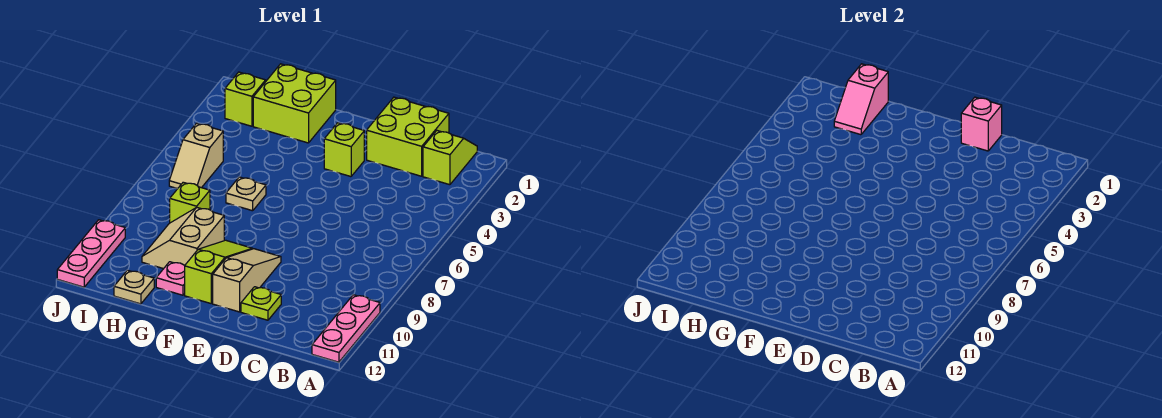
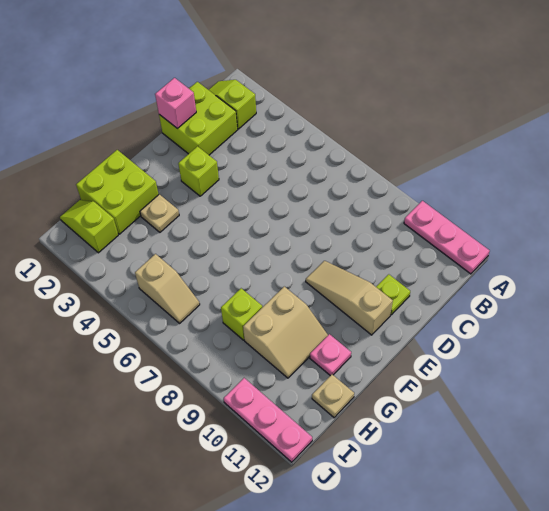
lime 1x3 slope [185,240,253,303] -> none
tan 1x1 plate [226,177,266,211] -> tan 1x1 plate moved to [140,194,179,232]
tan 2x2 slope [142,207,224,269] -> tan 2x2 slope turned to [243,286,328,378]
pink 1x2 slope [834,64,888,135] -> none

